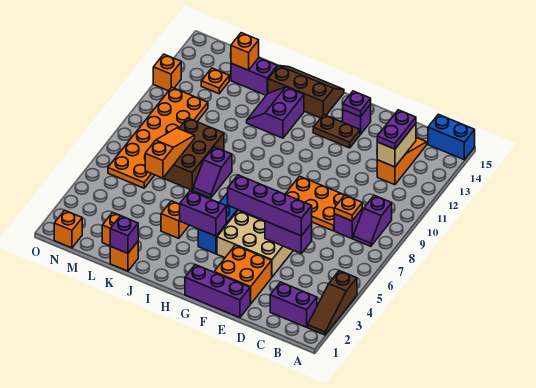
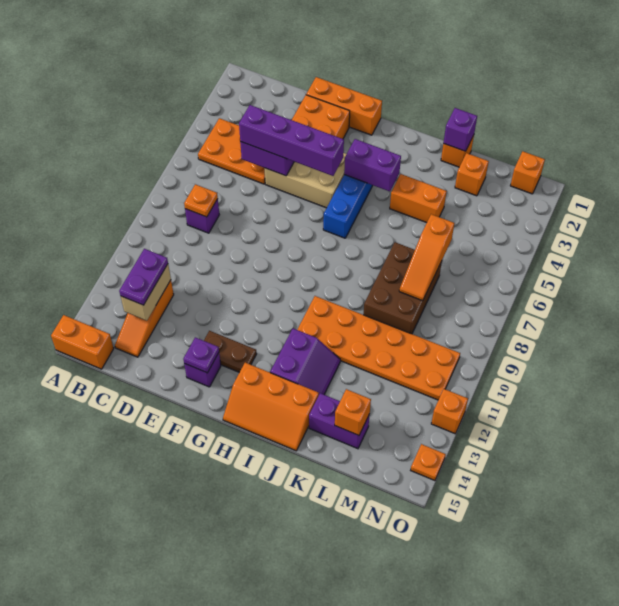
brown 1x3 slope [308,271,357,335] -> none
blue 1x2 brick [428,114,475,160] -> orange 1x2 brick [51,315,114,369]
purple 1x2 brick [270,282,317,327] -> none
purple 1x2 slope [353,195,392,246] -> none
orange 2x3 plate [285,176,344,231] -> orange 2x3 plate moved to [198,118,265,184]
purple 1x3 brick [185,265,250,318] -> orange 1x3 brick [306,77,382,135]
brown 2x3 slope [268,66,344,118] -> orange 2x3 slope [223,363,319,451]
orange 1x1 brick [161,201,189,238] -> orange 1x2 brick [390,174,447,223]
purple 1x2 slope [193,147,232,198] -> none
orange 2x6 plate [108,87,208,188] -> orange 2x6 plate turned to [297,296,460,400]
orange 1x1 plate [201,68,229,94] -> orange 1x1 plate moved to [411,444,446,481]

